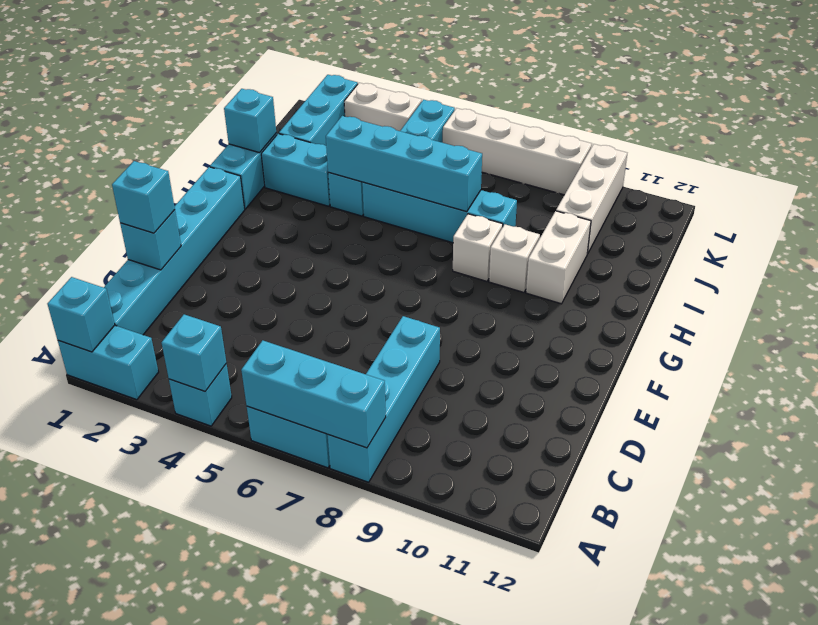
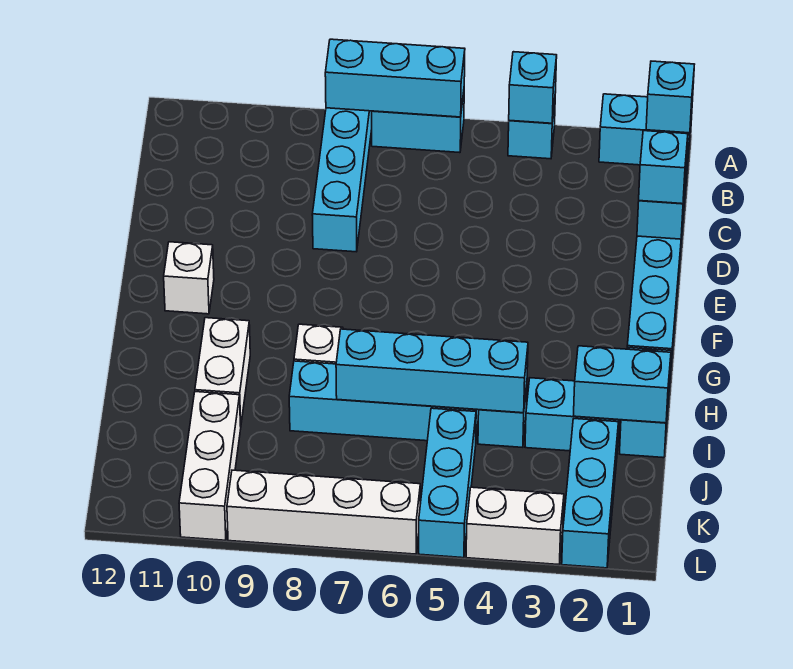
white 1x1 brick [489,224,540,292] -> white 1x1 brick moved to [164,242,214,314]
cyan 1x1 brick [224,89,276,153] -> cyan 1x2 brick [574,346,671,423]

